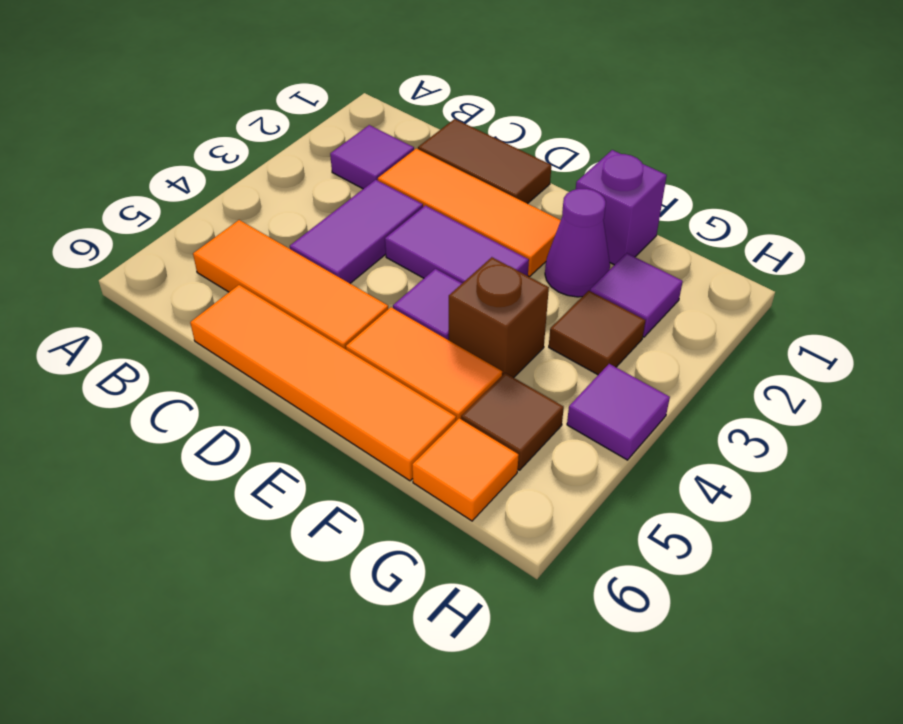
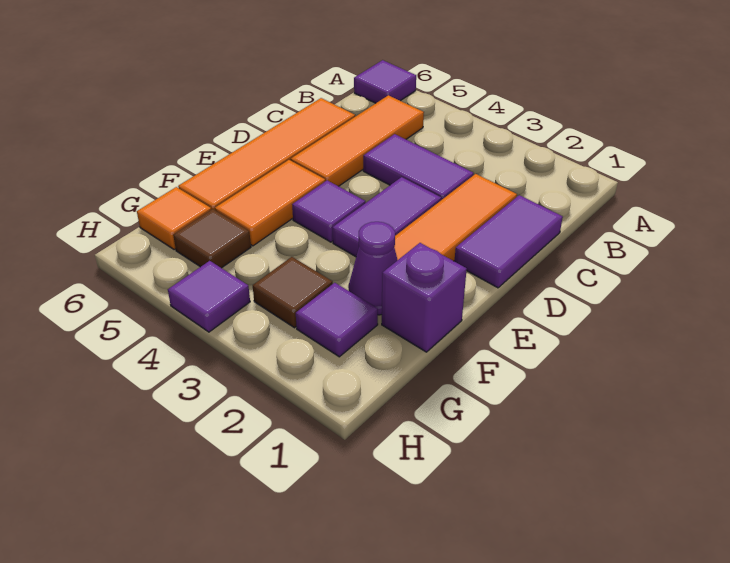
purple 1x1 tile [330,125,414,189] -> purple 1x1 tile moved to [354,60,416,103]
brown 1x2 tile [418,119,551,204] -> purple 1x2 tile [454,195,563,288]
brown 1x1 brick [449,257,549,378] -> none

